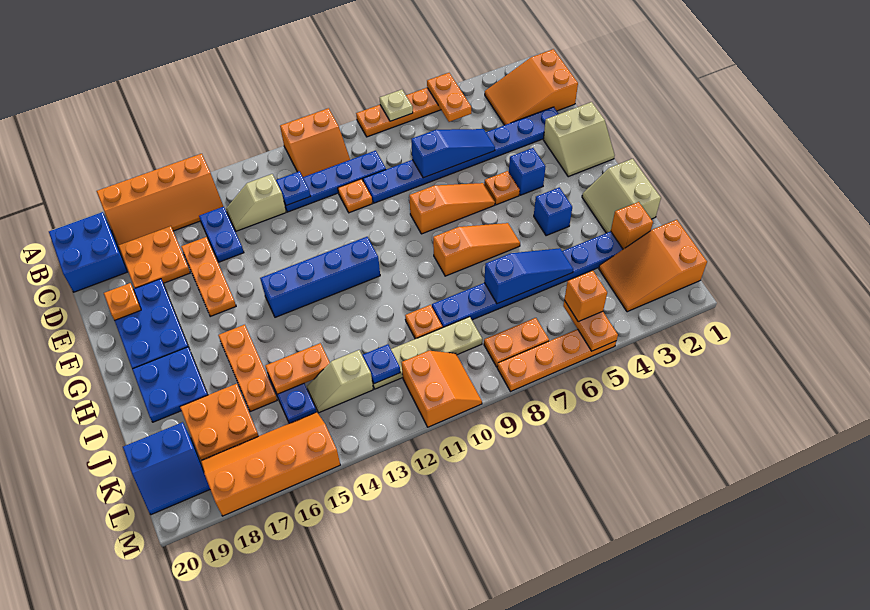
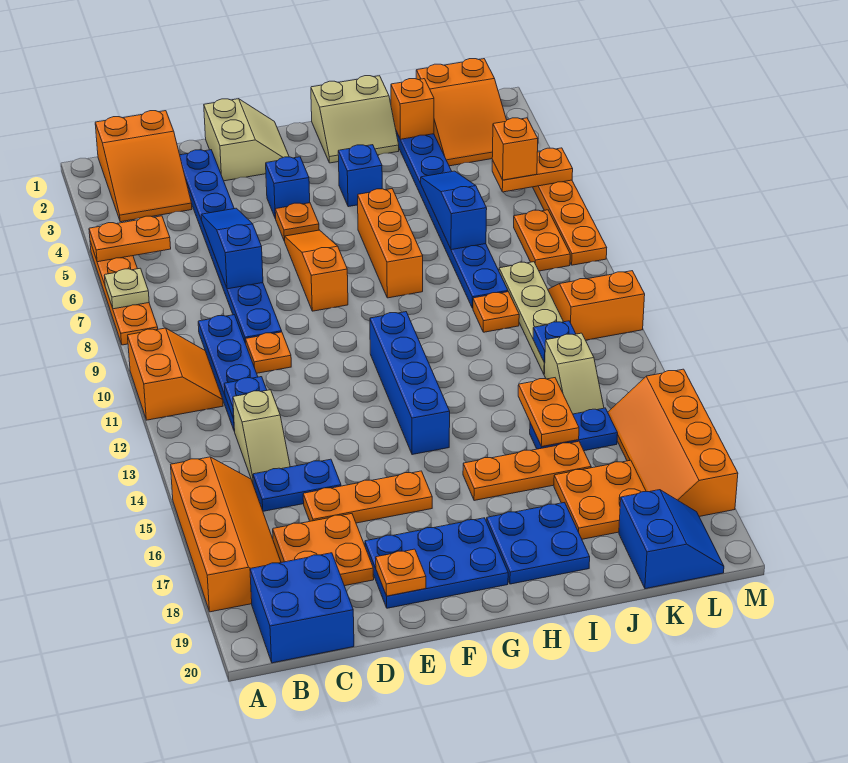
orange 1x3 slope [433,223,520,276] -> orange 1x3 brick [358,189,423,298]

